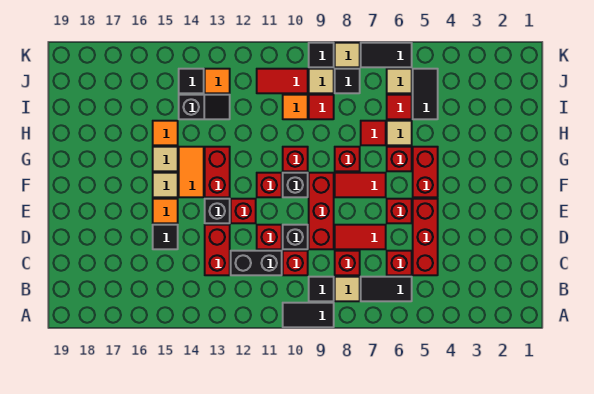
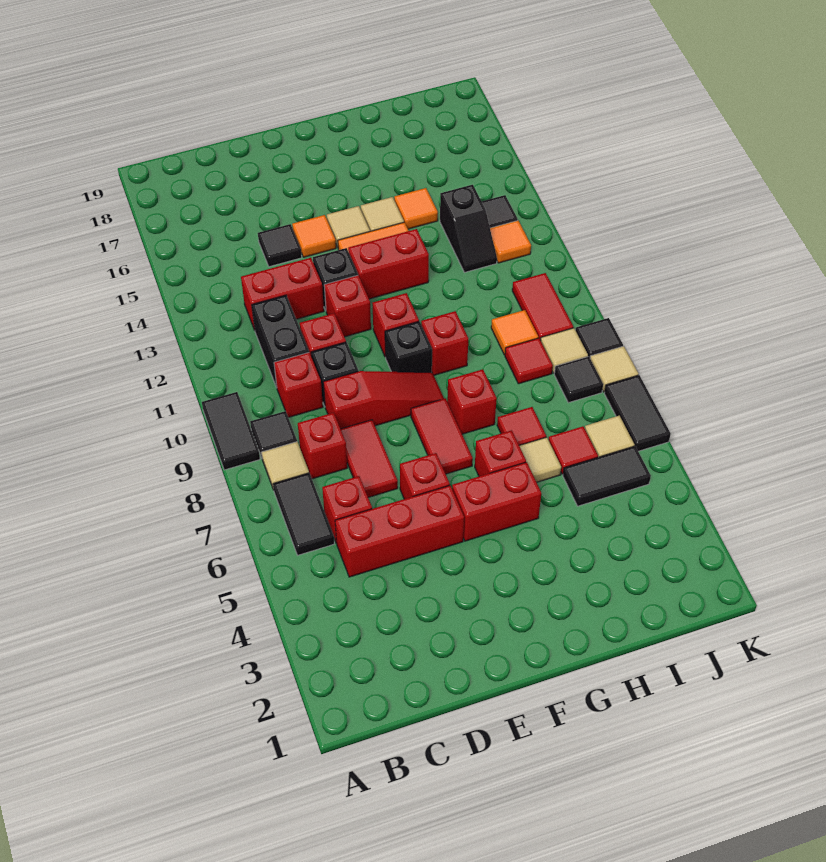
red 1x3 brick [309,173,334,249] -> red 1x3 slope [323,371,444,429]

